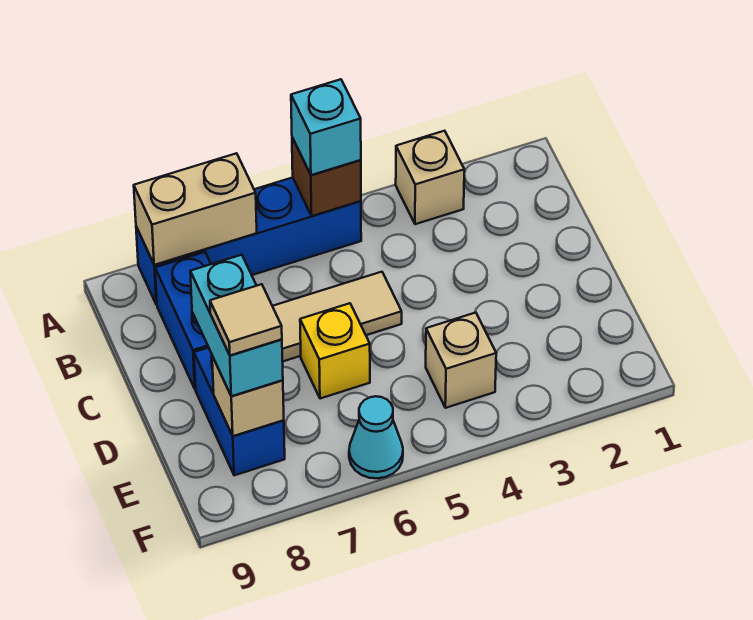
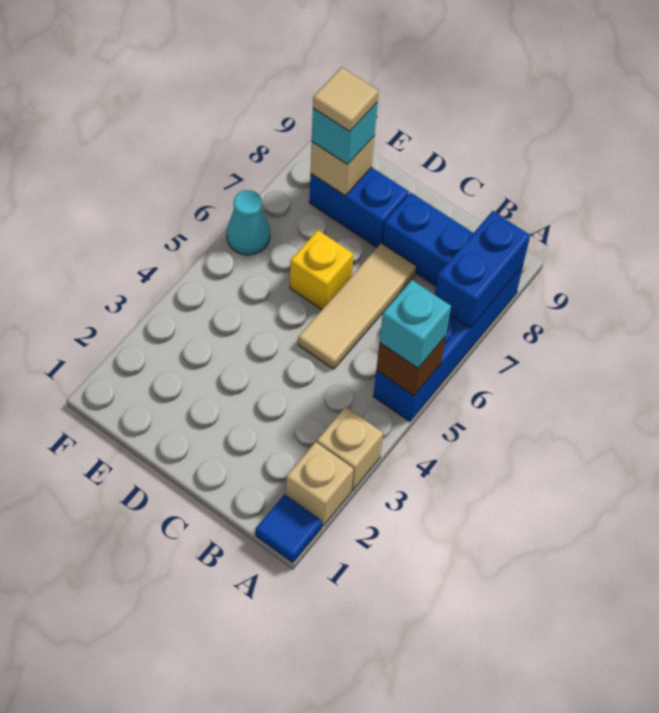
none -> blue 1x1 tile [256,494,322,563]
tan 1x2 brick [134,153,257,265] -> blue 1x2 brick [435,211,530,328]
cyan 1x2 brick [190,255,283,396] -> cyan 1x1 brick [312,102,378,165]
tan 1x1 brick [426,313,496,408] -> tan 1x1 brick moved to [286,442,353,526]

